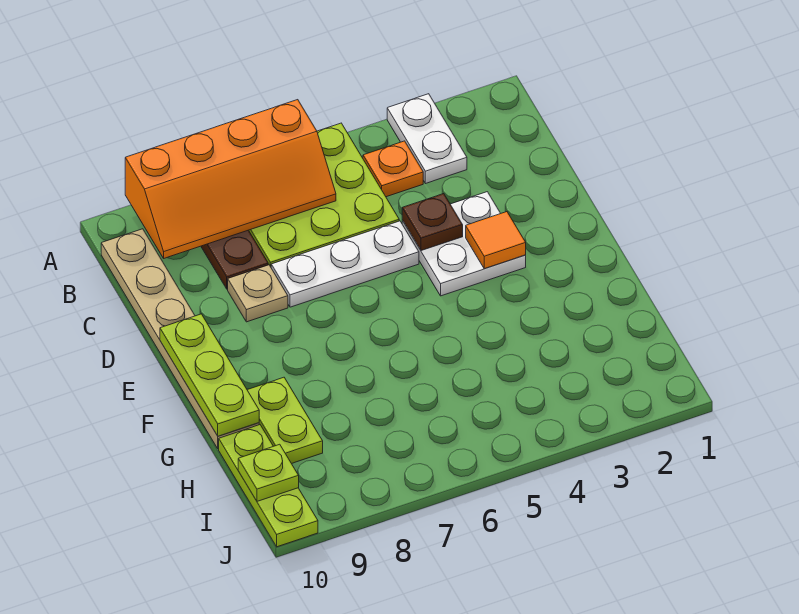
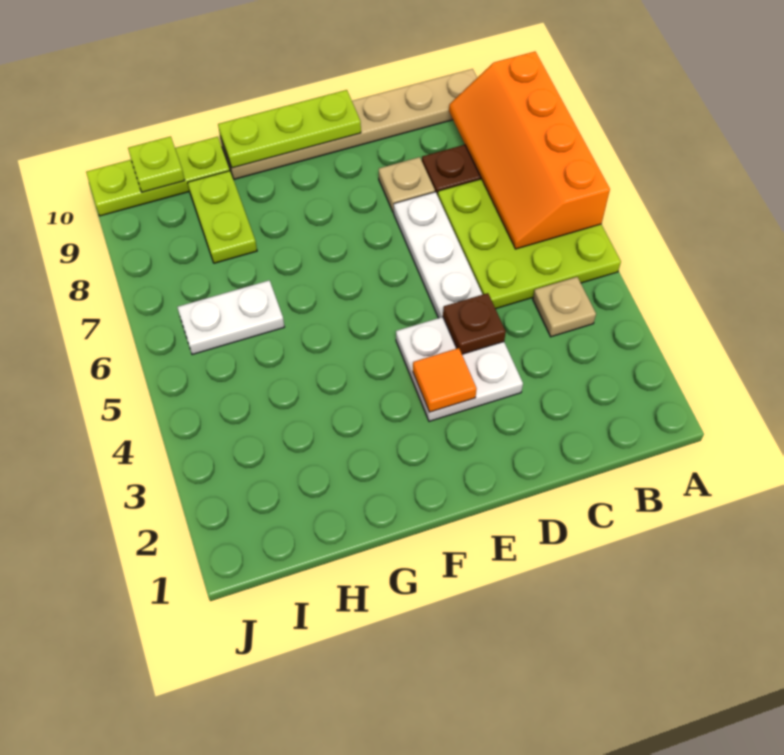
white 1x2 plate [387,94,467,184] -> white 1x2 plate moved to [177,280,284,355]
orange 1x1 plate [363,141,423,197] -> tan 1x1 plate [533,277,596,337]
lime 1x2 plate [248,377,323,464] -> lime 1x2 plate turned to [188,171,257,263]

